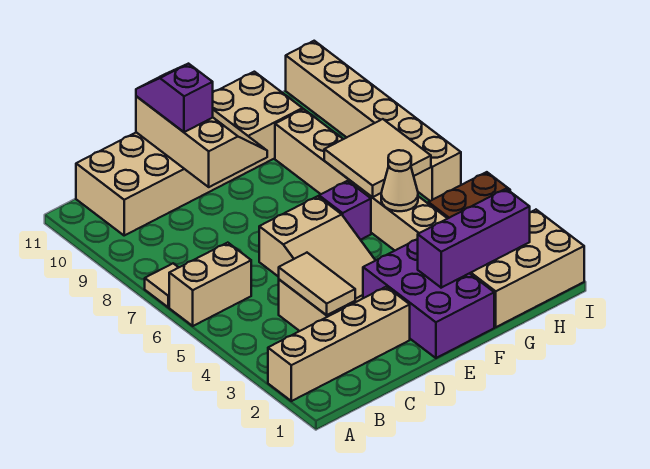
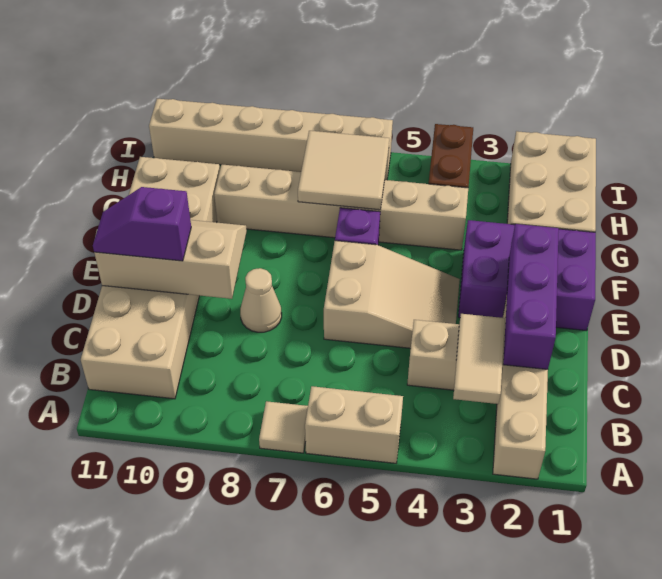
tan 1x2 brick [169,243,251,326] -> tan 1x2 brick turned to [305,386,403,463]
tan 1x2 tile [279,253,355,315] -> tan 1x2 tile turned to [453,314,505,404]
purple 1x3 brick [418,189,530,288] -> purple 1x3 brick moved to [503,224,559,369]
tan 1x1 cone [381,150,418,211] -> tan 1x1 cone moved to [240,268,282,332]

